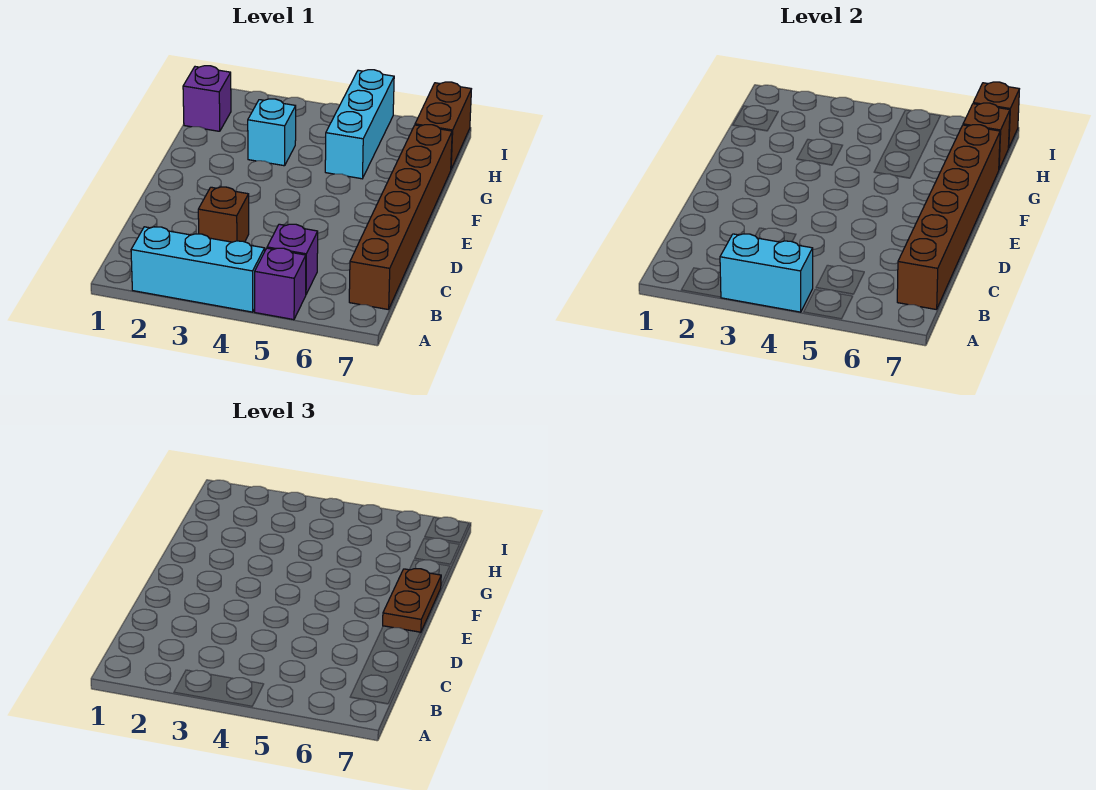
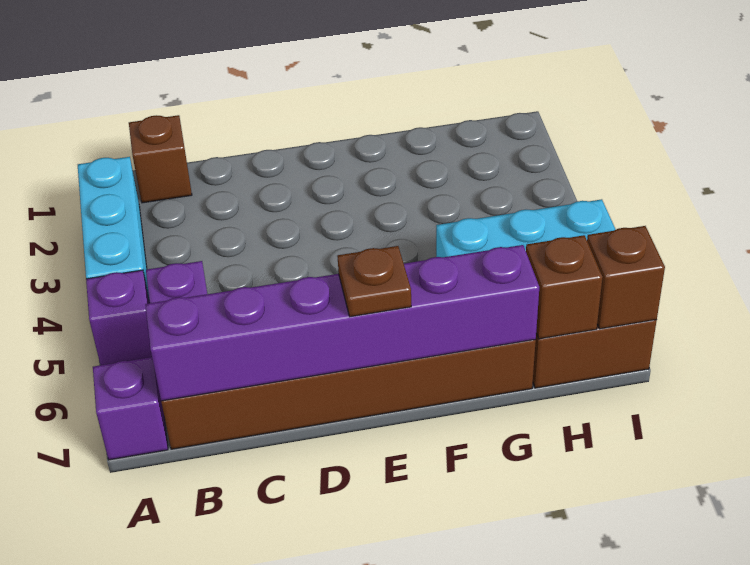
cyan 1x2 brick [720,234,813,312] -> none
brown 1x6 brick [897,125,1000,310] -> purple 1x6 brick [145,245,539,401]
brown 1x1 brick [198,187,249,242] -> brown 1x1 brick moved to [129,115,192,203]
brown 1x2 plate [383,569,441,633] -> brown 1x1 plate [338,246,411,317]
cyan 1x1 brick [248,99,296,166] -> none
purple 1x1 brick [183,66,231,131] -> purple 1x1 brick moved to [93,357,168,460]

